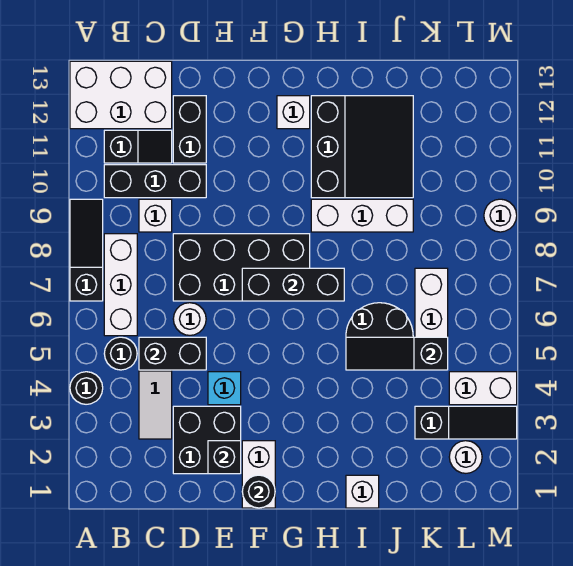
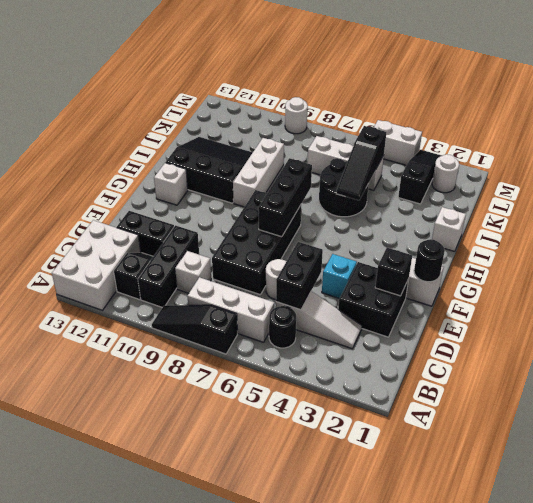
black 1x1 round brick [70,372,103,404] -> none
white 1x2 brick [449,372,517,405] -> white 1x2 brick turned to [374,120,422,165]

